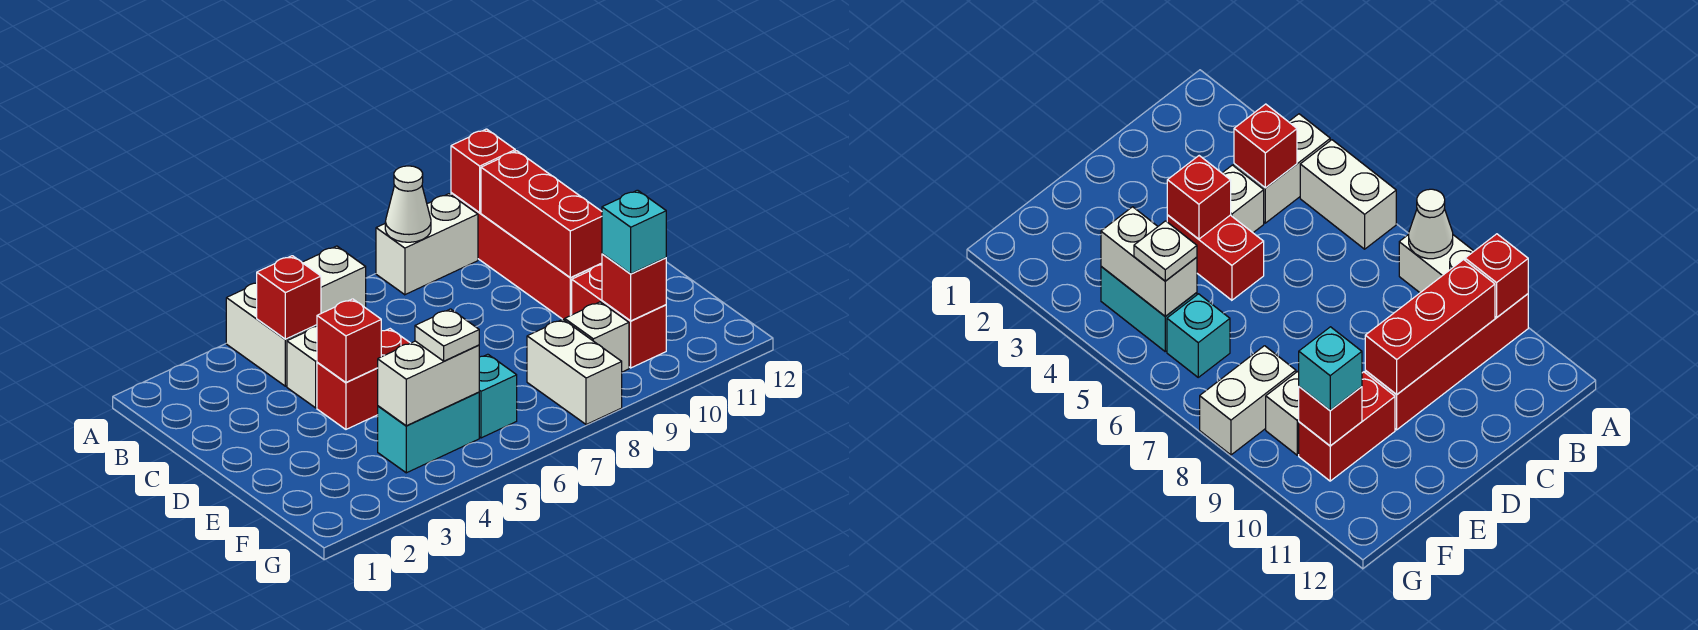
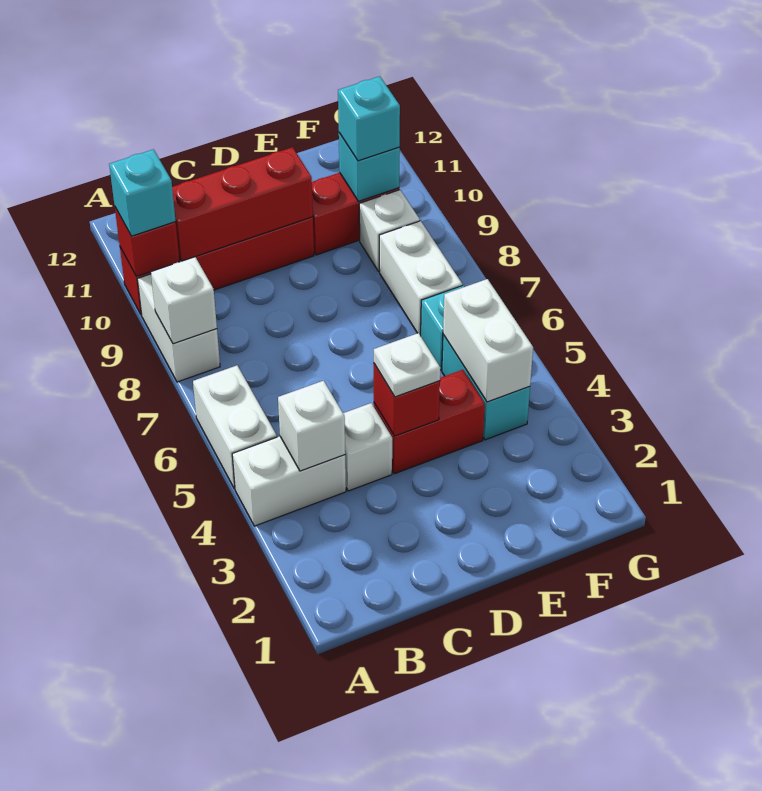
white 1x1 cone [385,166,431,242] -> white 1x1 brick [151,257,217,344]
none -> cyan 1x1 brick [109,149,176,236]
red 1x1 brick [257,256,321,339] -> white 1x1 brick [278,381,345,471]
red 1x2 brick [317,329,410,429] -> red 1x2 brick turned to [374,370,485,474]
white 1x1 plate [415,309,479,361] -> white 1x1 plate moved to [374,333,440,397]
white 1x2 brick [527,319,622,425] -> white 1x2 brick turned to [379,221,462,336]
red 1x1 brick [602,254,666,321] -> cyan 1x1 brick [339,133,400,201]

